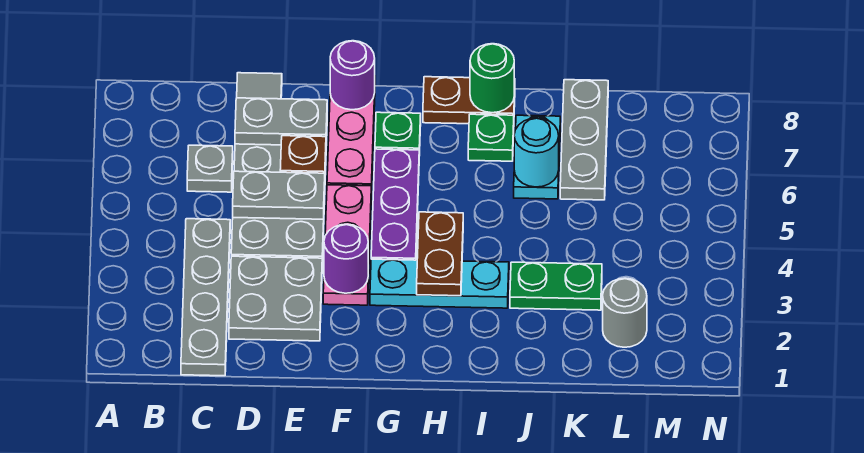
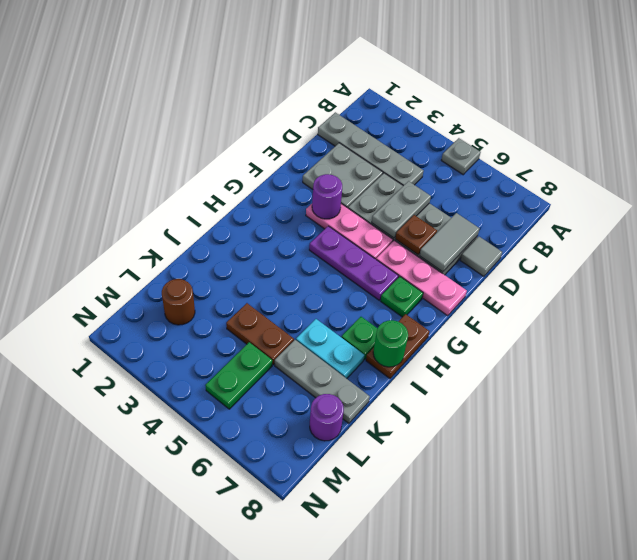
grey 1x1 plate [187,145,233,192] -> grey 1x1 plate moved to [441,138,481,175]
grey 1x2 plate [235,98,327,145] -> grey 1x2 tile [420,213,480,272]
purple 1x1 round brick [330,41,375,110] -> purple 1x1 round brick moved to [310,394,344,441]
cyan 1x3 plate [370,259,509,308] -> none
brown 1x2 plate [417,212,463,296] -> brown 1x2 plate moved to [226,303,294,365]
green 1x2 plate [510,262,602,310] -> green 1x2 plate moved to [205,342,272,409]
cyan 1x1 round brick [514,118,559,187] -> none
grey 1x1 round brick [603,278,647,347] -> brown 1x1 round brick [162,279,195,325]

